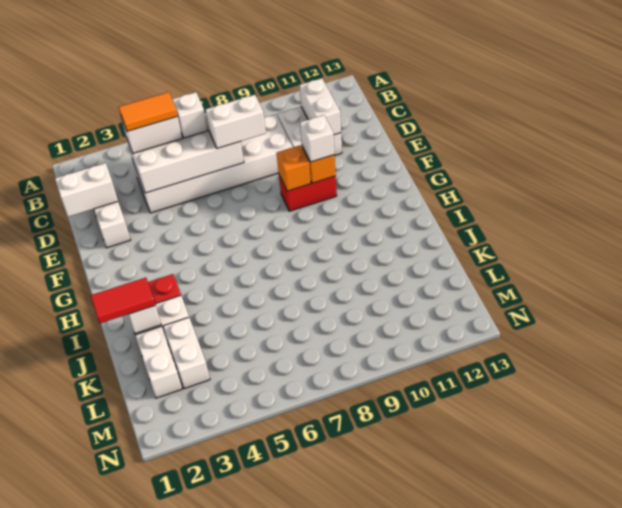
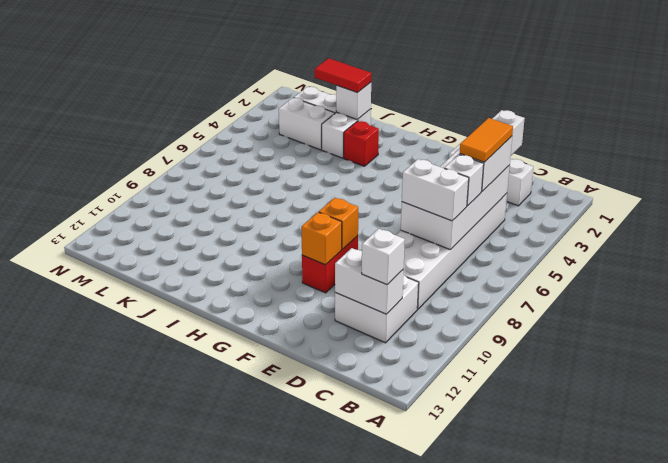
white 1x2 brick [206,95,266,148] -> white 1x2 brick turned to [402,159,469,221]
white 1x1 brick [300,115,335,162] -> white 1x1 brick moved to [362,229,405,285]
red 1x2 tile [91,278,155,323] -> red 1x2 tile turned to [315,58,372,93]

